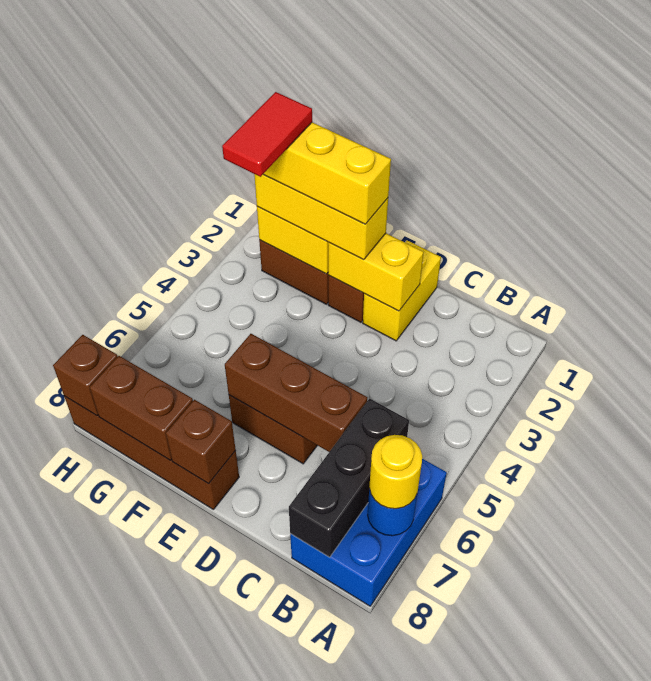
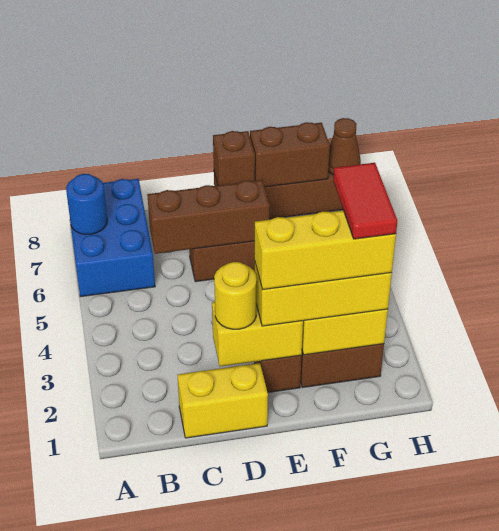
yellow 1x1 round brick [369,435,422,509] -> yellow 1x1 round brick moved to [214,262,257,329]
black 1x3 brick [289,398,409,557] -> none
yellow 1x2 brick [363,241,441,341] -> yellow 1x2 brick turned to [178,363,268,438]
brown 1x1 brick [53,335,118,416] -> brown 1x1 cone [328,118,361,175]

